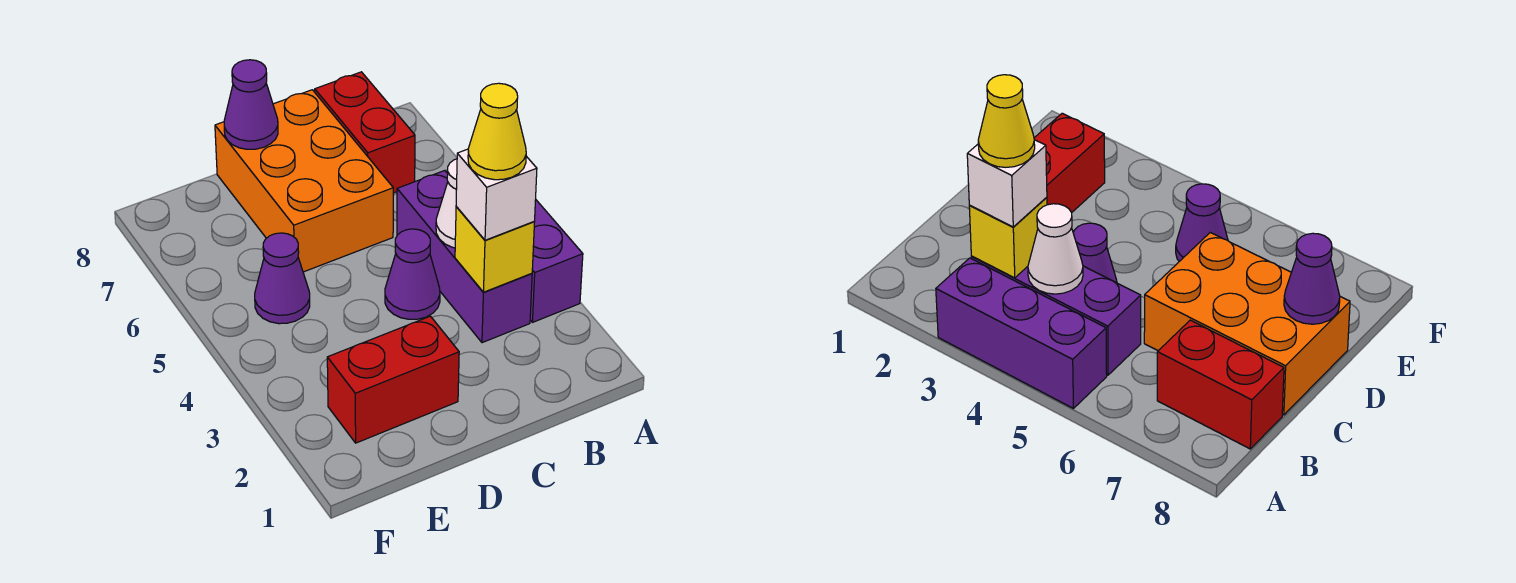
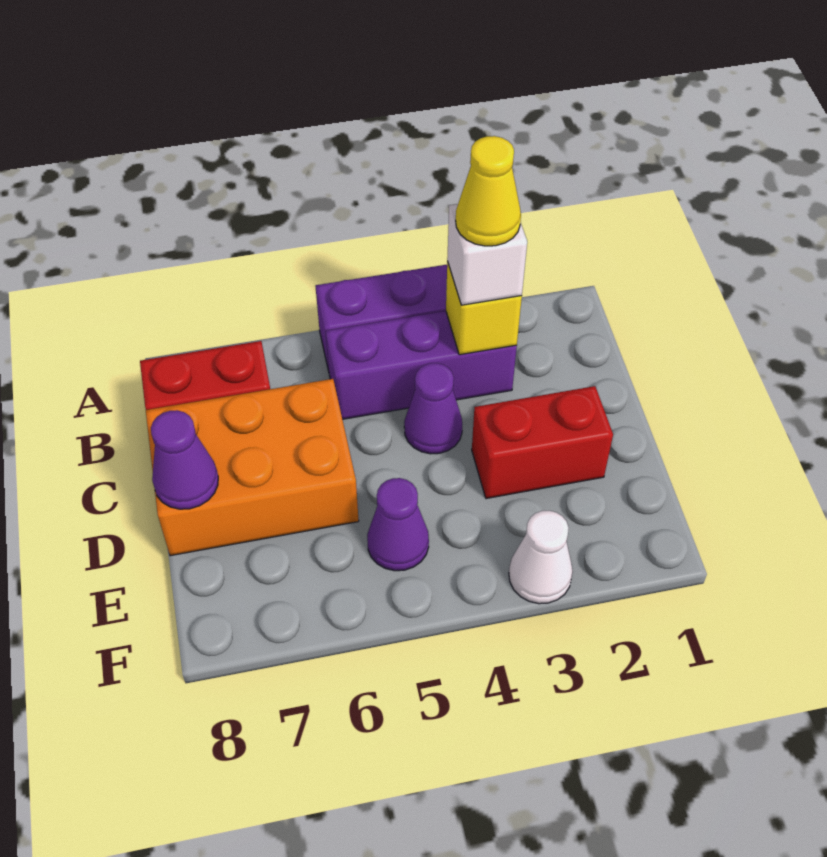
white 1x1 cone [436,159,457,248] -> white 1x1 cone moved to [509,511,573,604]
red 1x2 brick [327,316,459,443] -> red 1x2 brick turned to [472,386,613,499]

